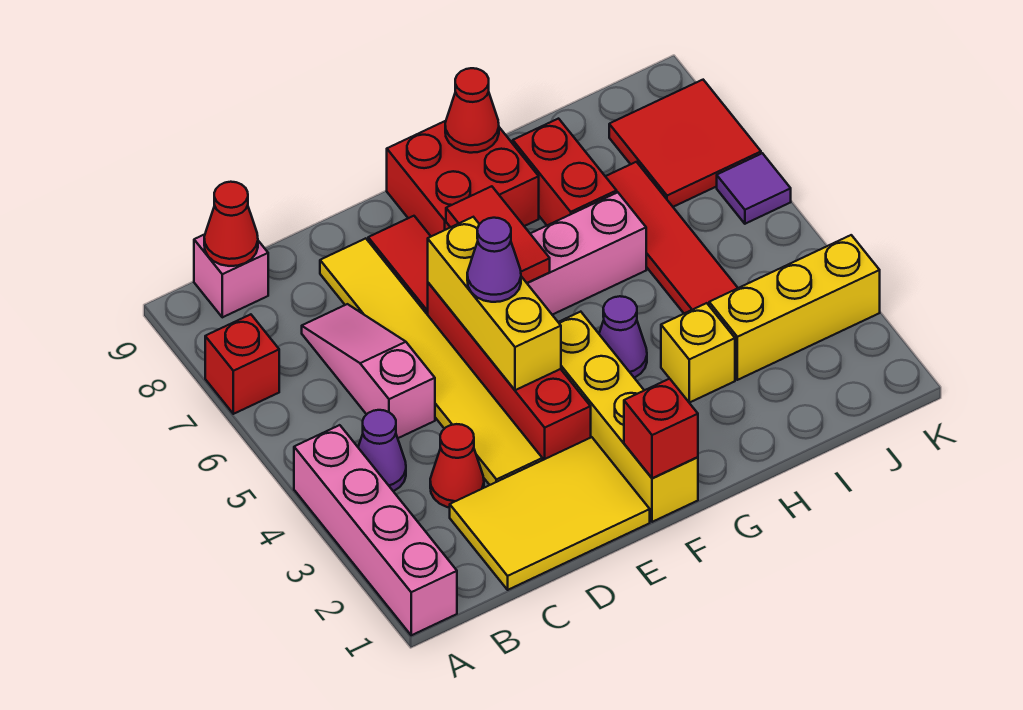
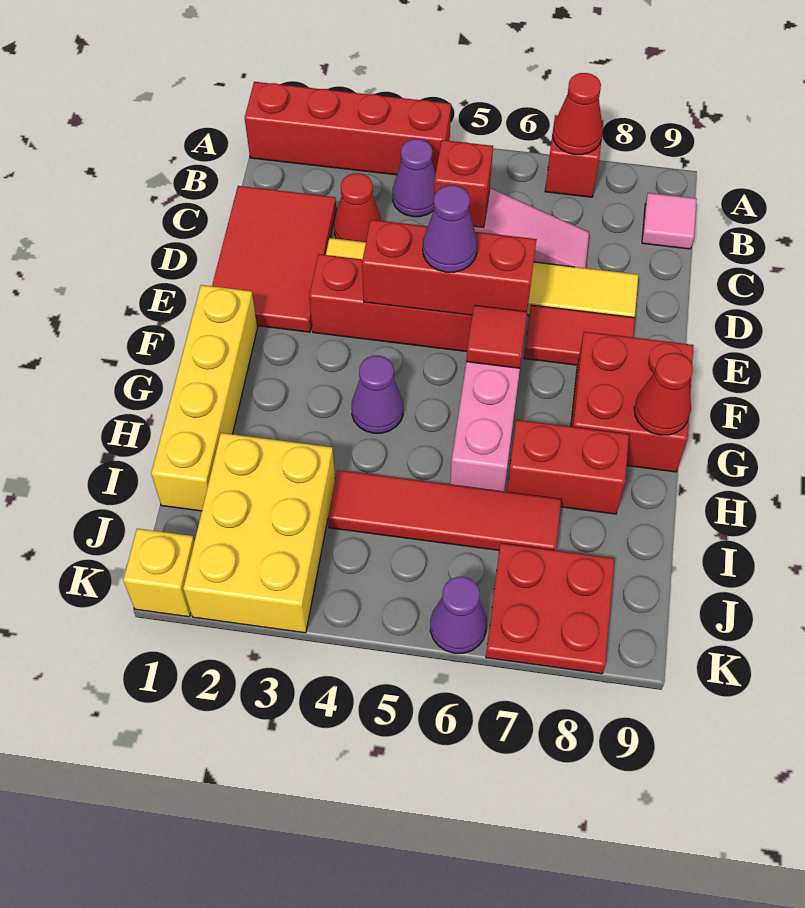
pink 1x4 brick [294,425,457,635] -> red 1x4 brick [245,82,451,175]
pink 1x1 brick [194,234,268,317] -> pink 1x1 tile [642,193,697,249]
red 1x1 cone [204,182,258,266] -> red 1x1 cone moved to [552,73,603,155]
yellow 2x3 tile [450,437,650,590] -> red 2x3 tile [212,186,336,332]
yellow 1x3 brick [428,217,561,390] -> red 1x3 brick [362,220,537,315]
yellow 1x4 brick [558,312,698,522] -> yellow 1x4 brick turned to [151,285,257,511]
red 1x1 brick [624,379,698,478] -> red 1x1 brick moved to [434,140,493,227]
red 1x2 tile [446,186,550,283] -> red 1x1 tile [466,305,527,368]
yellow 1x1 brick [661,303,735,403] -> yellow 1x1 brick moved to [123,529,195,617]
yellow 1x3 brick [709,235,880,380] -> yellow 2x3 brick [183,433,335,633]
red 2x2 tile [609,80,761,207] -> red 2x2 plate [486,543,614,674]
purple 1x1 tile [717,153,791,224] -> purple 1x1 cone [430,577,487,653]

